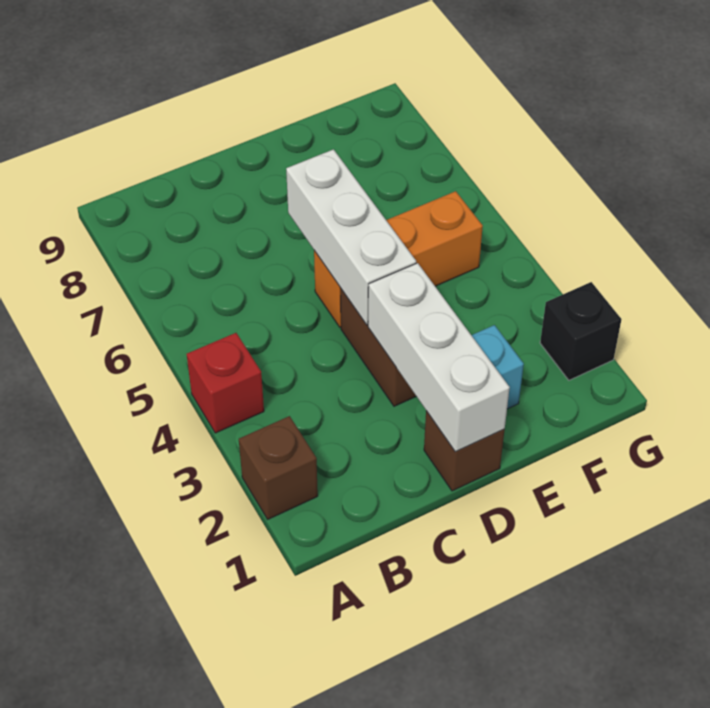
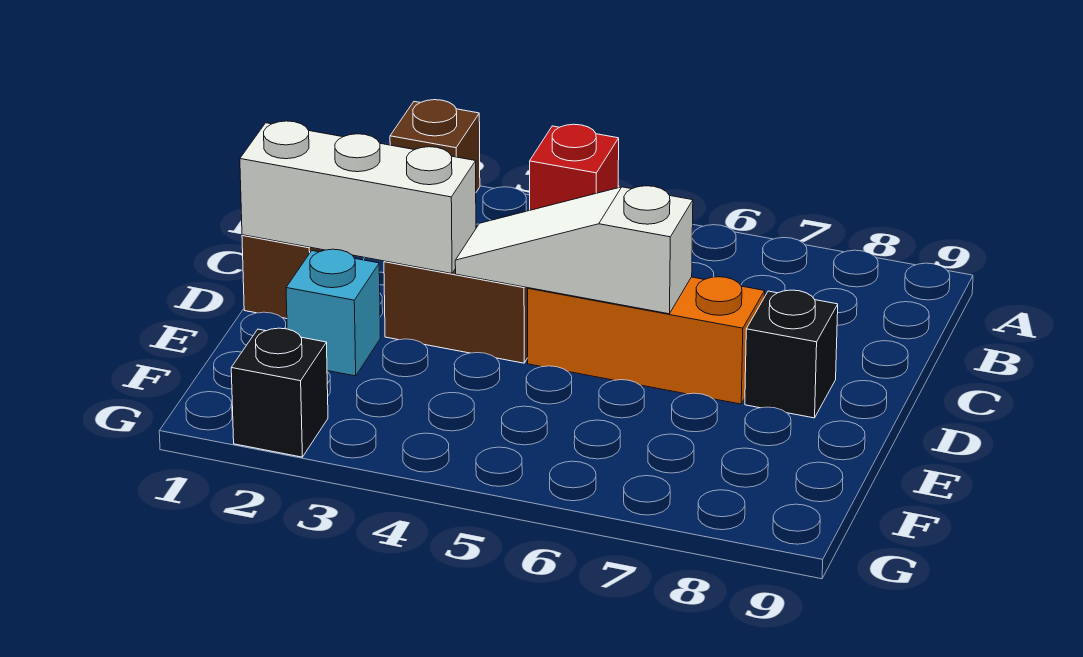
white 1x3 brick [286,149,416,325] -> white 1x3 slope [455,186,693,314]
orange 1x3 brick [314,191,483,327] -> orange 1x3 brick turned to [528,277,765,404]
none -> black 1x1 brick [745,290,838,418]

